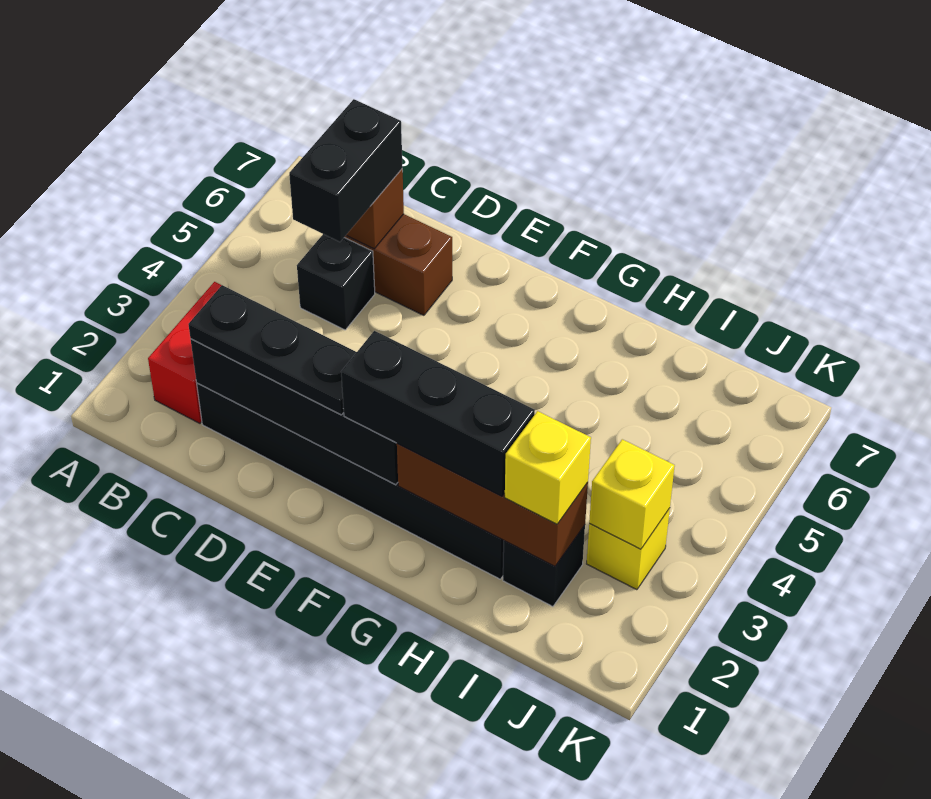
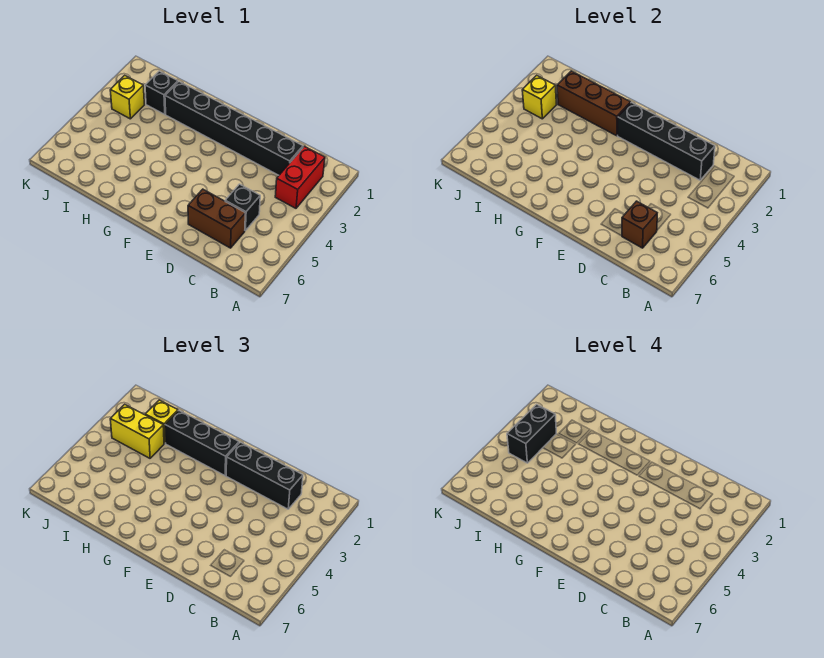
black 1x3 plate [188,285,356,415] -> black 1x3 brick [226,442,303,509]
black 1x2 brick [289,99,402,242] -> black 1x2 brick moved to [507,404,556,463]
none -> yellow 1x2 brick [110,404,164,458]

